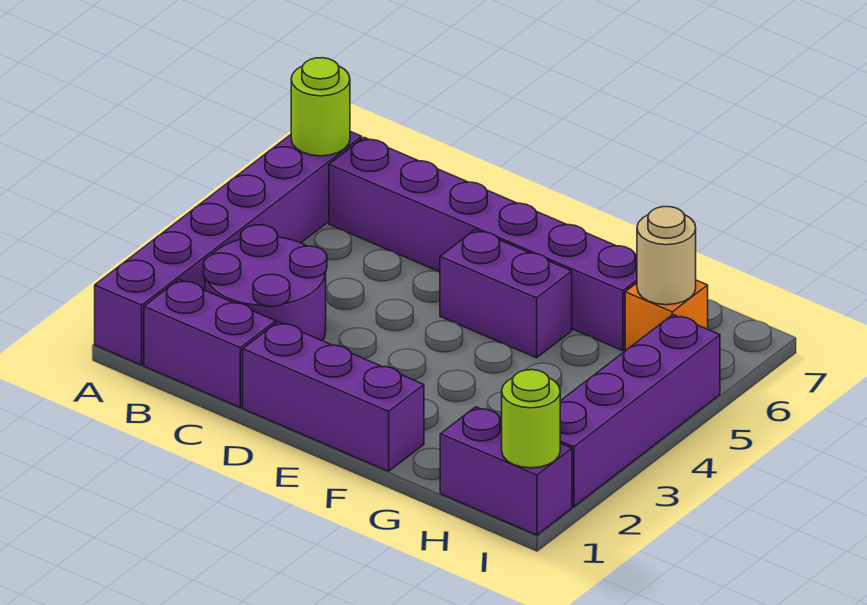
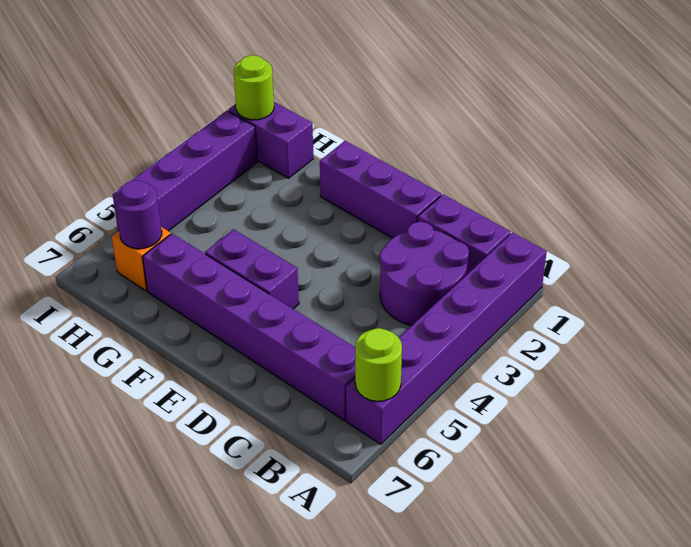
tan 1x1 round brick [637,207,696,305] -> purple 1x1 round brick [115,180,162,249]

